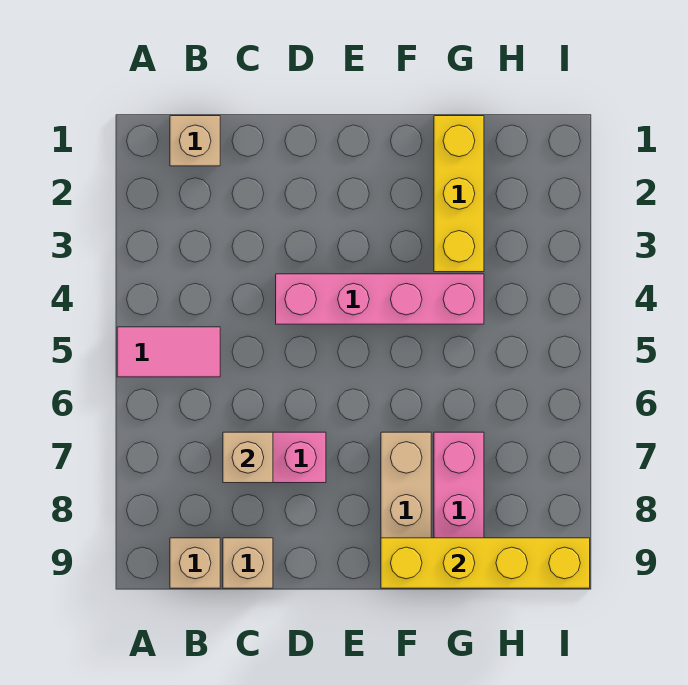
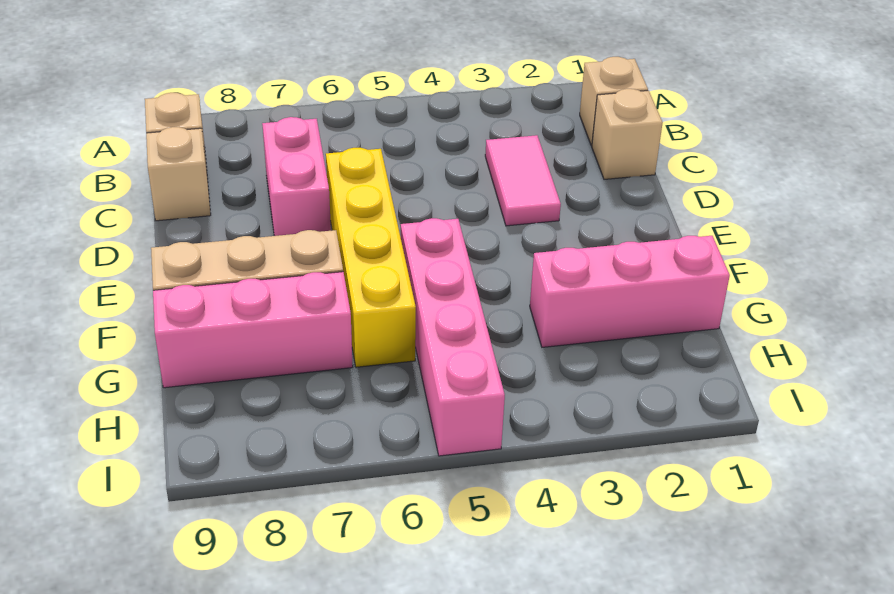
pink 1x2 tile [117,327,220,377] -> pink 1x2 tile moved to [485,135,561,226]
tan 1x1 brick [223,432,273,483] -> tan 1x1 brick moved to [592,89,663,179]
pink 1x4 brick [276,274,484,324] -> pink 1x4 brick moved to [401,218,505,456]
yellow 1x4 brick [381,538,590,588] -> yellow 1x4 brick moved to [326,148,416,367]
yellow 1x3 brick [434,116,484,272] -> pink 1x3 brick [530,236,730,347]

